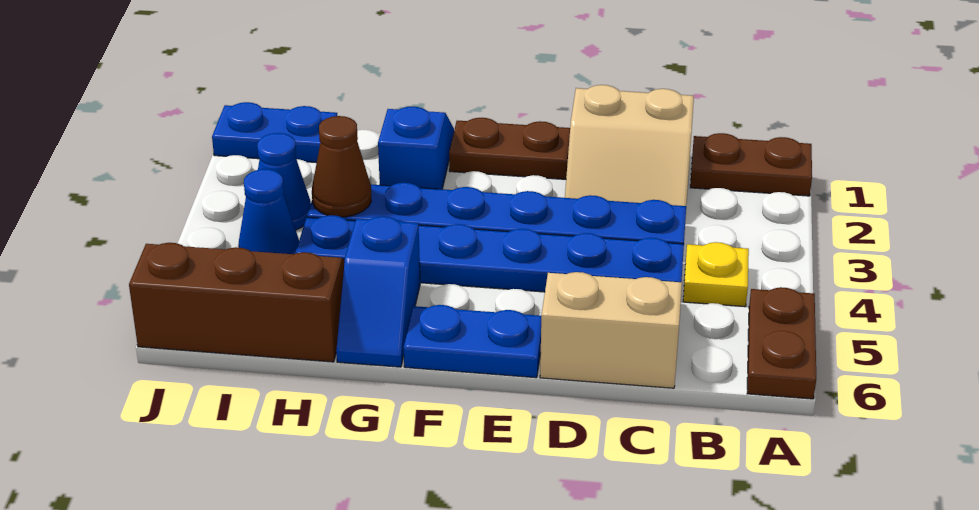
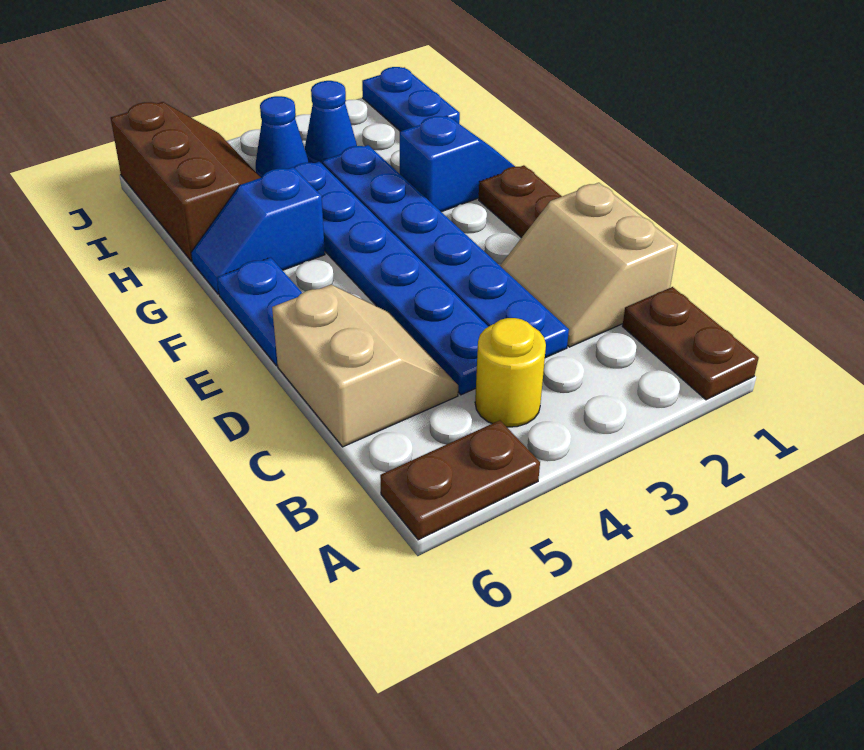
yellow 1x1 plate [683,242,749,307] -> yellow 1x1 round brick [475,318,546,427]
brown 1x1 cone [312,116,371,217] -> none

